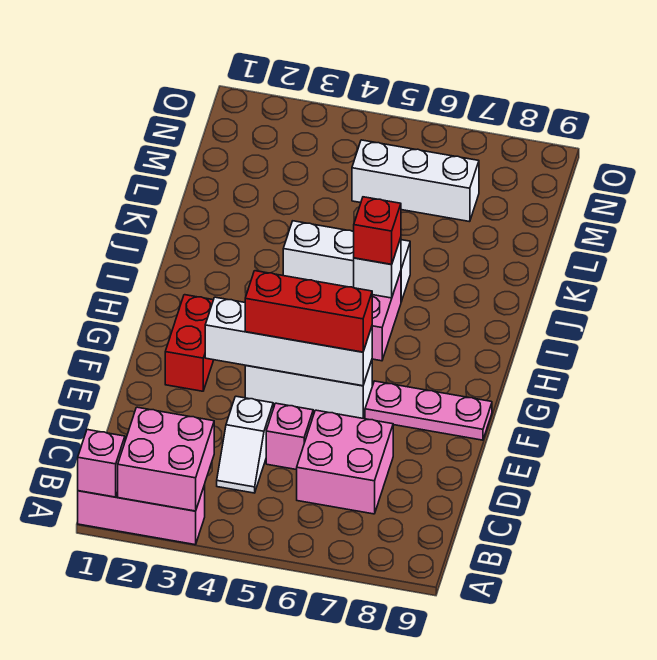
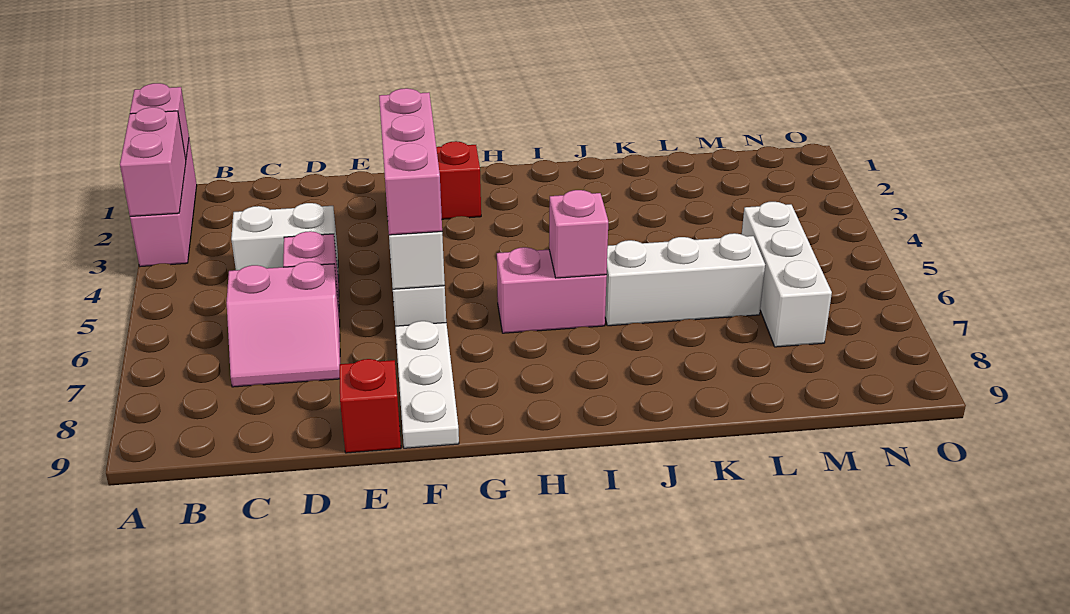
pink 2x2 brick [118,407,214,511] -> pink 1x2 brick [120,107,186,216]
white 1x2 slope [217,396,273,493] -> white 1x2 brick [231,203,339,280]
pink 2x2 brick [297,410,393,514] -> pink 2x2 slope [227,262,340,387]
red 1x3 brick [245,271,372,352] -> pink 1x3 brick [379,88,442,235]
pink 1x3 plate [365,381,492,440] -> white 1x3 plate [395,321,459,448]
white 1x1 brick [354,238,401,298] -> pink 1x1 brick [549,190,608,278]
red 1x1 brick [353,197,401,264] -> red 1x1 brick moved to [339,359,401,453]
white 1x3 brick [283,221,410,302] -> white 1x3 brick turned to [605,233,765,326]

